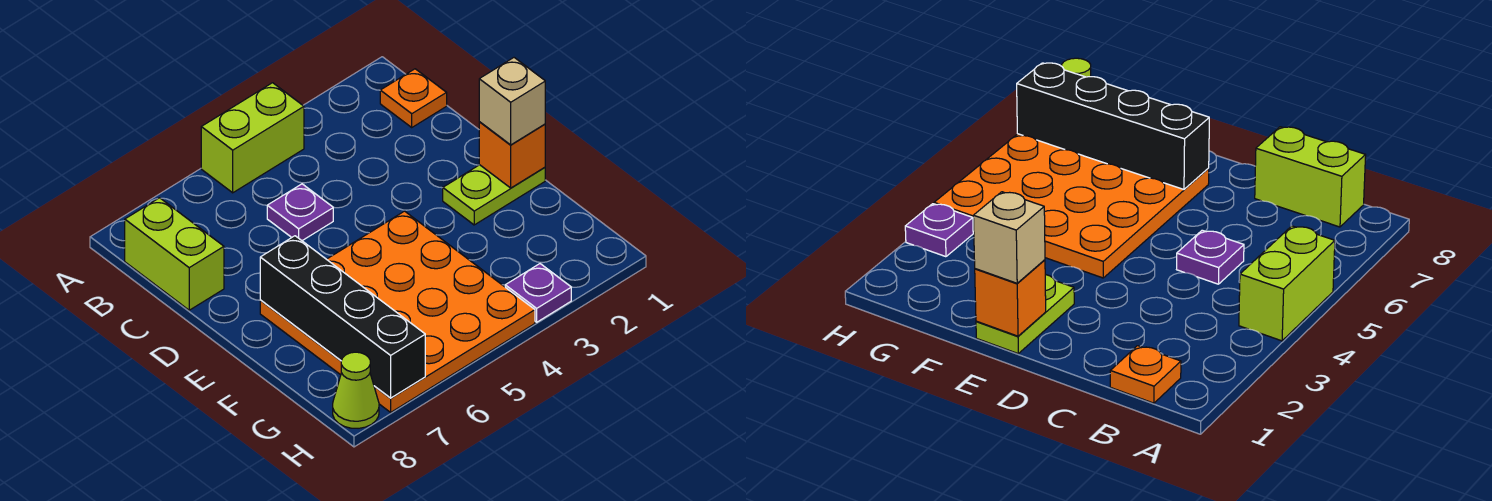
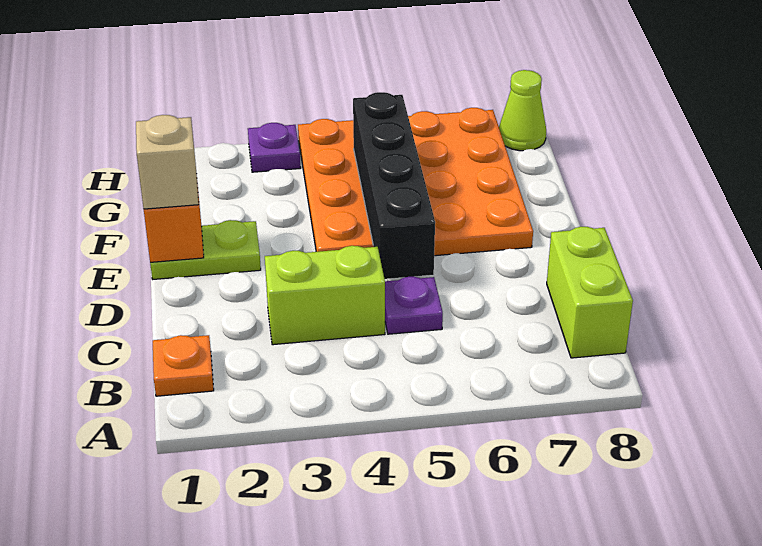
lime 1x2 brick [201,83,304,193] -> lime 1x2 brick moved to [265,246,385,345]
black 1x4 brick [260,236,425,398] -> black 1x4 brick moved to [353,92,435,279]

